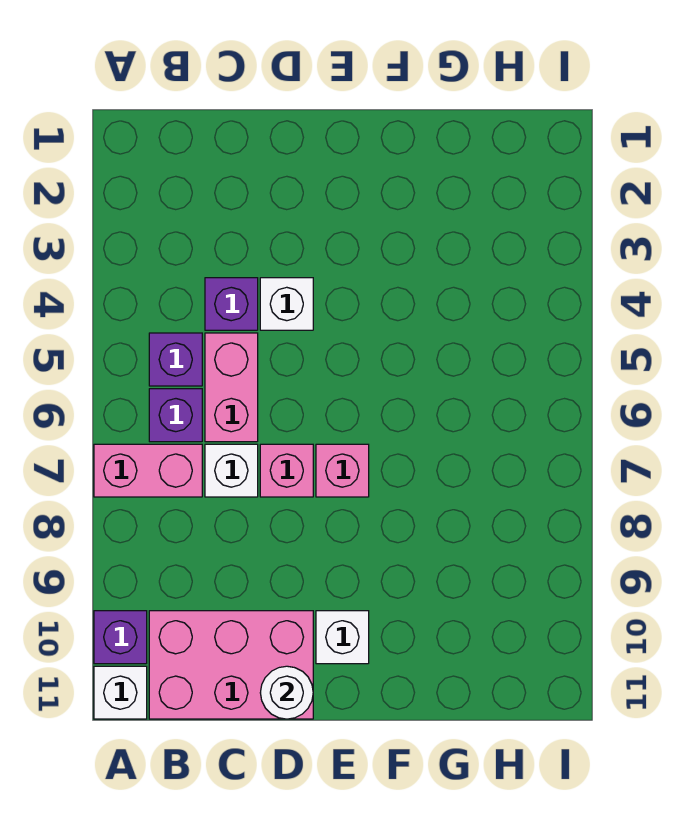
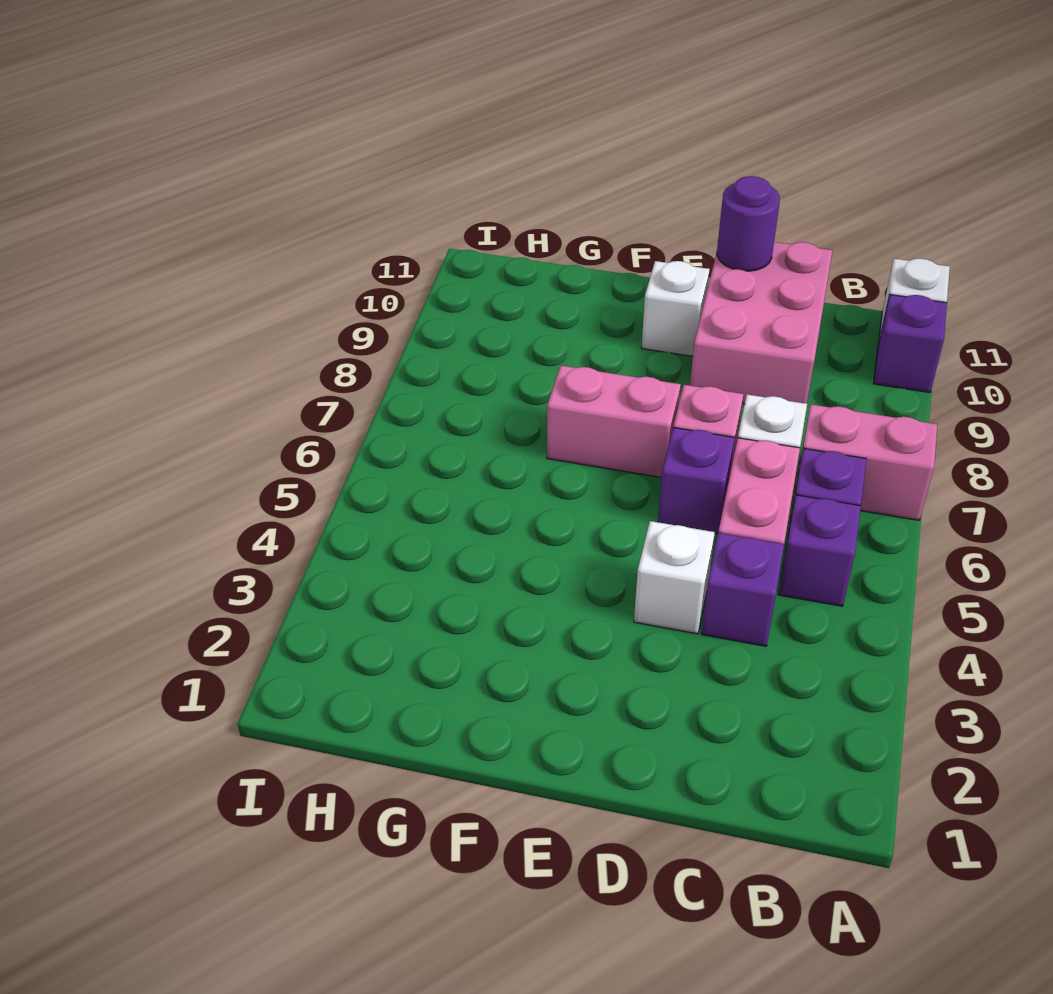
pink 2x3 brick [149,611,313,719] -> pink 2x3 brick turned to [690,242,833,404]
none -> purple 1x1 brick [658,428,735,534]
white 1x1 round brick [260,666,313,719] -> purple 1x1 round brick [717,176,780,271]
pink 1x1 brick [316,444,369,497] -> pink 1x2 brick [547,366,681,478]

